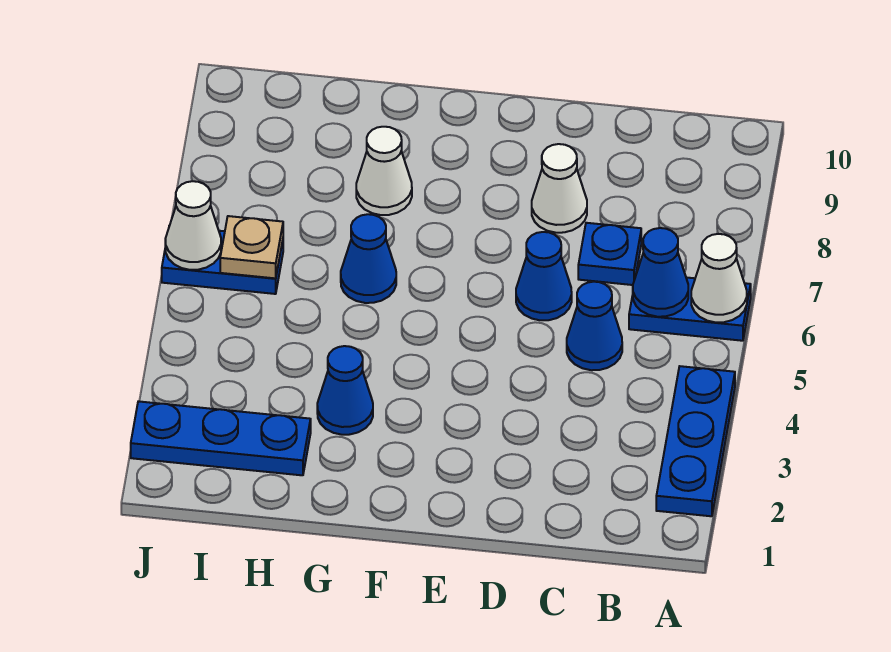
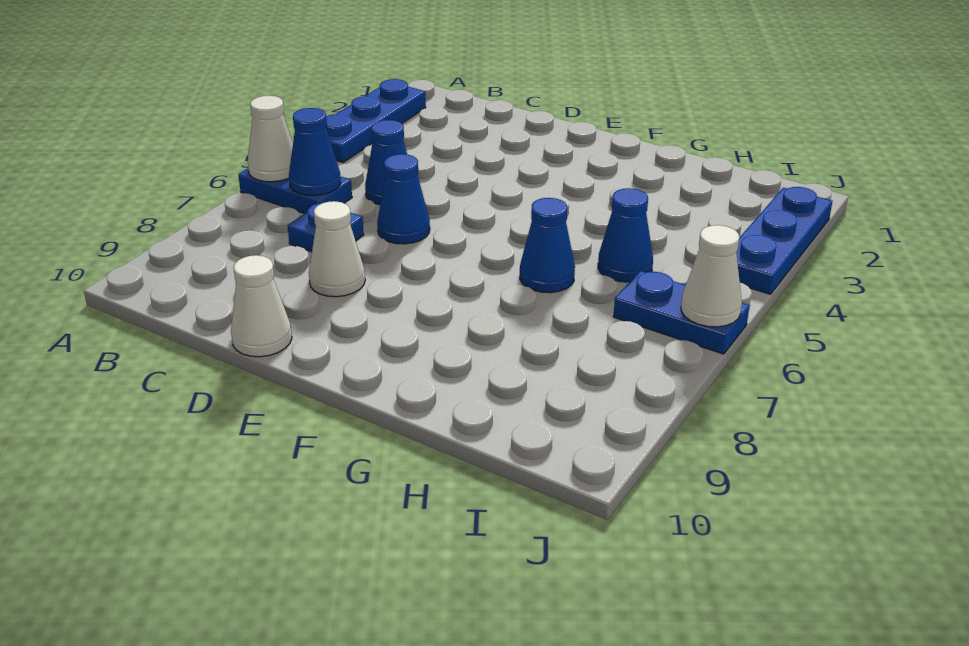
blue 1x1 cone [317,346,373,435] -> blue 1x1 cone moved to [598,188,653,282]
white 1x1 cone [356,127,412,215] -> white 1x1 cone moved to [231,255,292,357]
blue 1x3 plate [131,401,311,475] -> blue 1x3 plate turned to [736,187,832,294]
tan 1x1 plate [220,216,283,278] -> none

